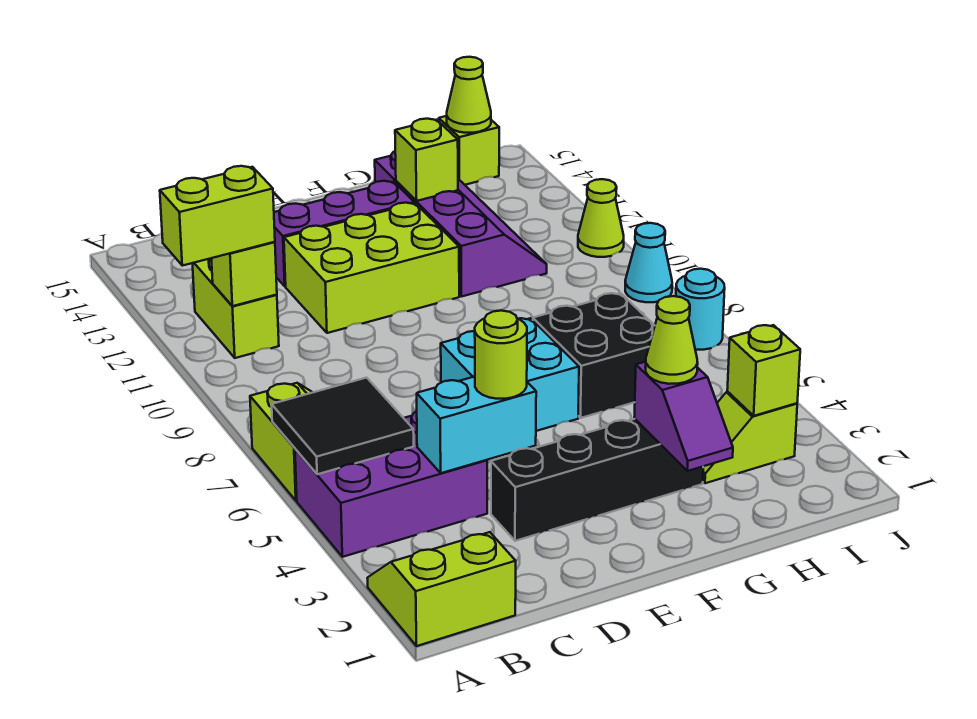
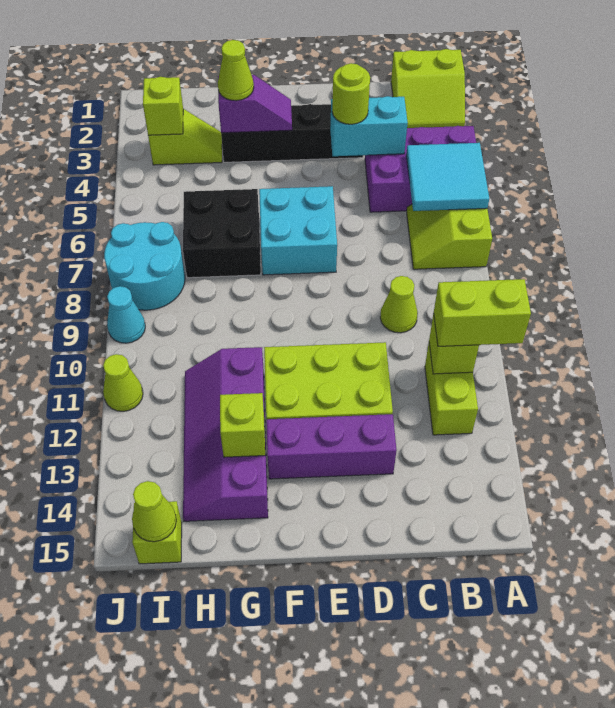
black 2x2 tile [272,378,414,474] -> cyan 2x2 tile [406,143,489,211]
none -> lime 1x1 cone [380,276,418,333]
purple 1x2 slope [634,362,733,471] -> purple 1x2 slope turned to [218,75,292,133]
cyan 1x1 round brick [676,269,725,350] -> cyan 2x2 round brick [104,222,185,310]

